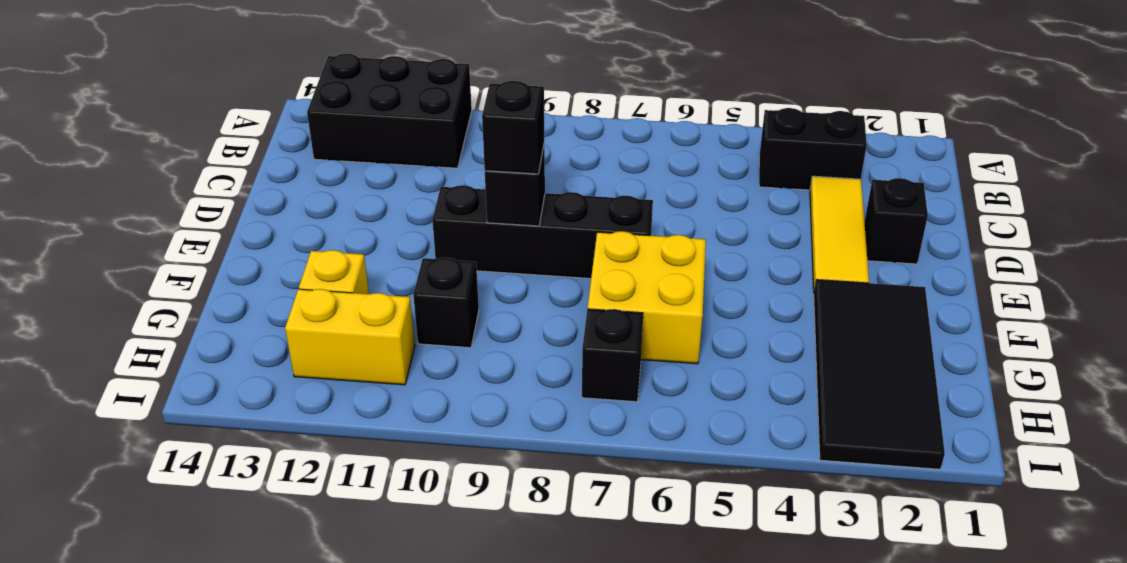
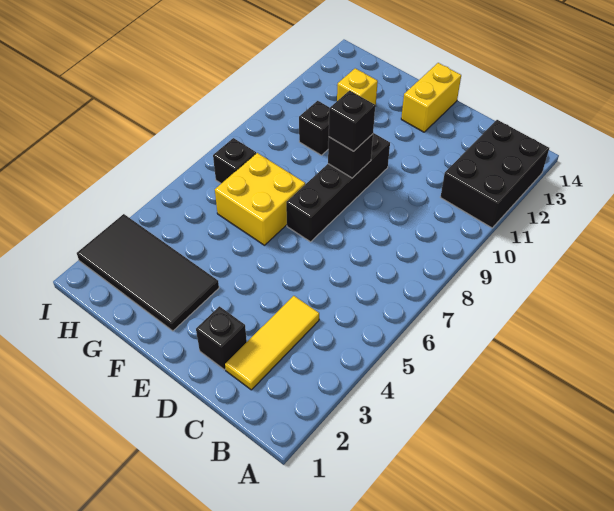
black 1x2 brick [759,108,867,190] -> none
yellow 1x3 tile [810,176,869,290] -> yellow 1x3 tile turned to [225,296,319,390]
yellow 1x2 brick [285,289,415,385] -> yellow 1x2 brick moved to [401,63,461,132]

